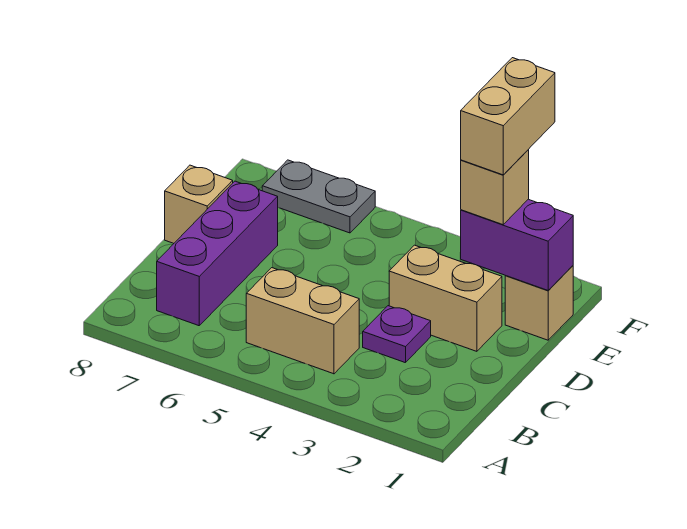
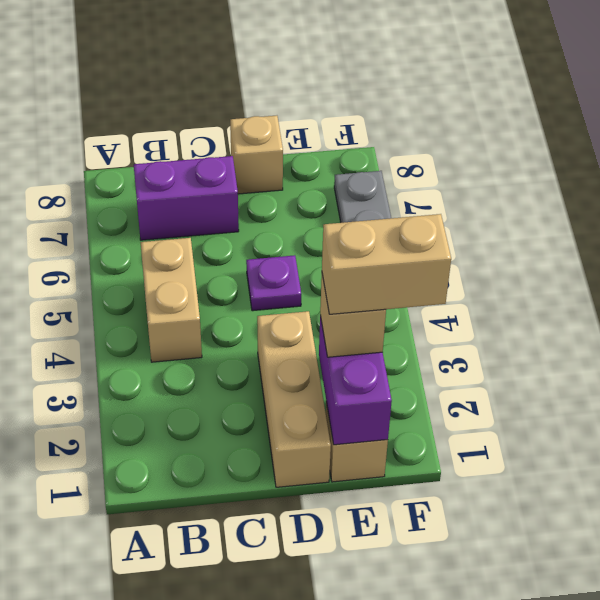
purple 1x3 brick [157,181,278,326] -> purple 1x2 brick [134,156,239,240]
purple 1x1 plate [363,306,431,363] -> purple 1x1 plate moved to [246,255,301,311]
tan 1x2 brick [389,245,502,351] -> tan 1x3 brick [257,311,331,487]

